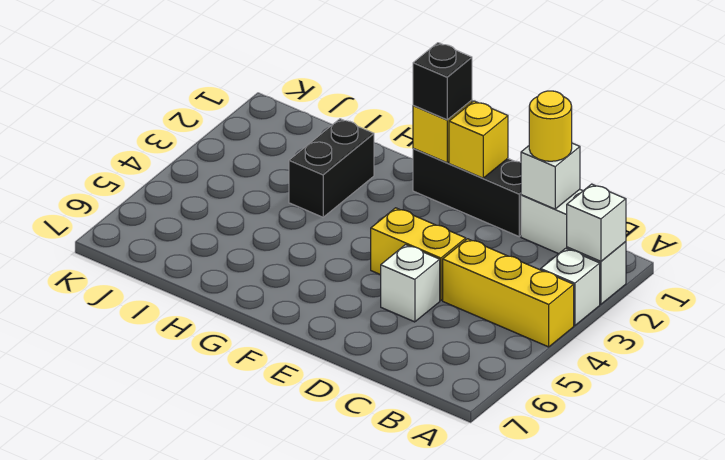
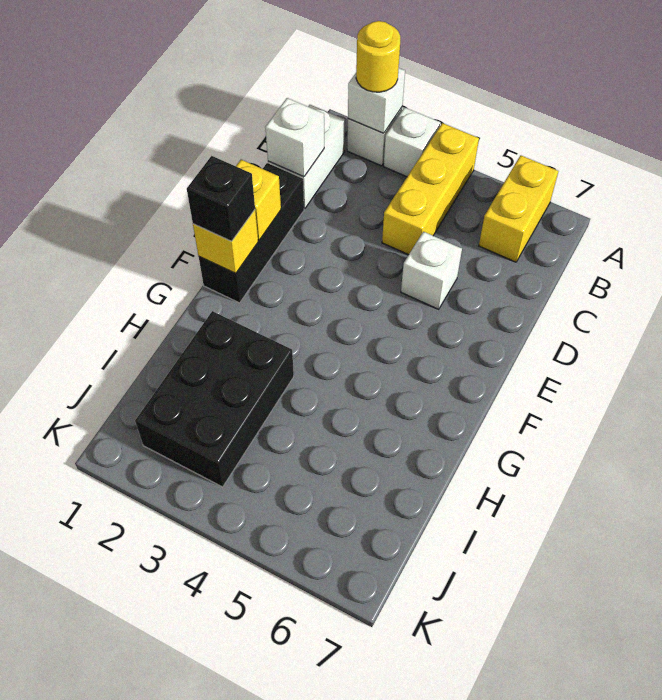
yellow 1x1 round brick [529,91,572,161] -> yellow 1x1 round brick moved to [356,21,400,92]
yellow 1x2 brick [371,208,466,301] -> yellow 1x2 brick moved to [479,155,558,262]
black 1x2 brick [289,119,374,217] -> black 2x3 brick [135,311,294,487]

